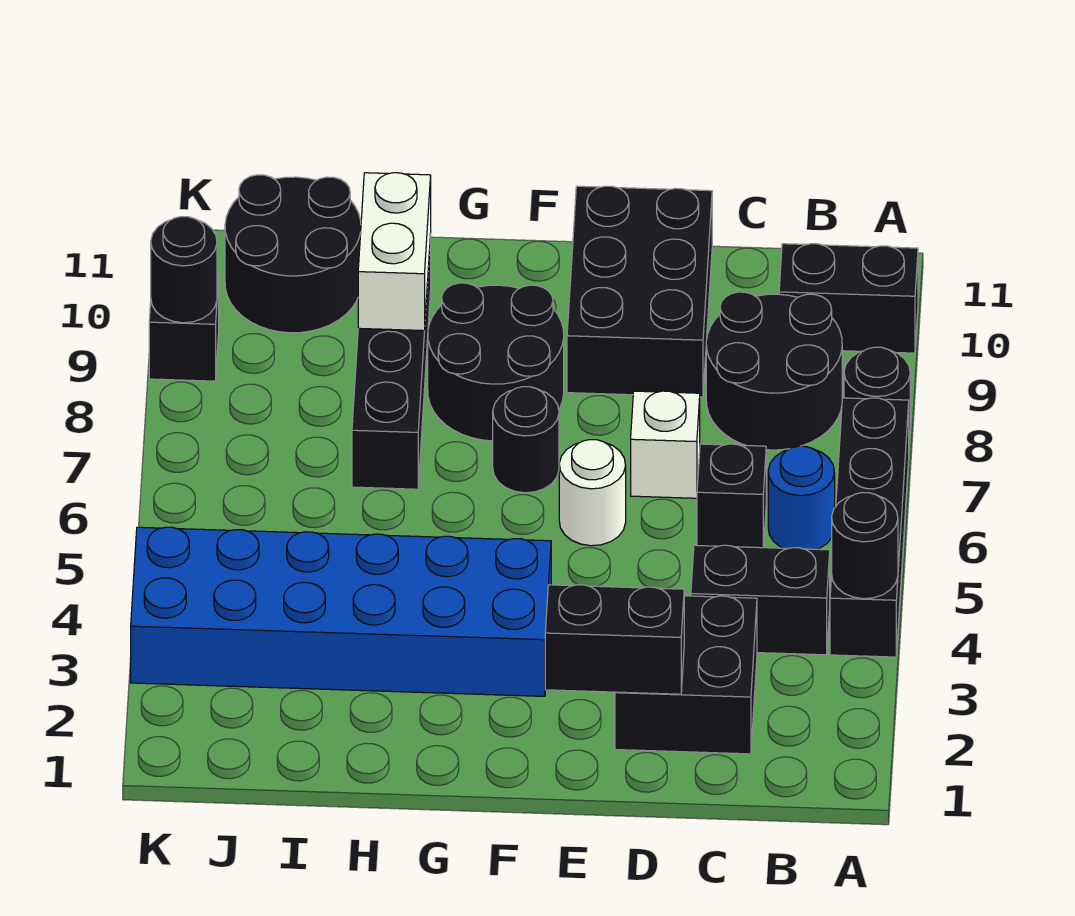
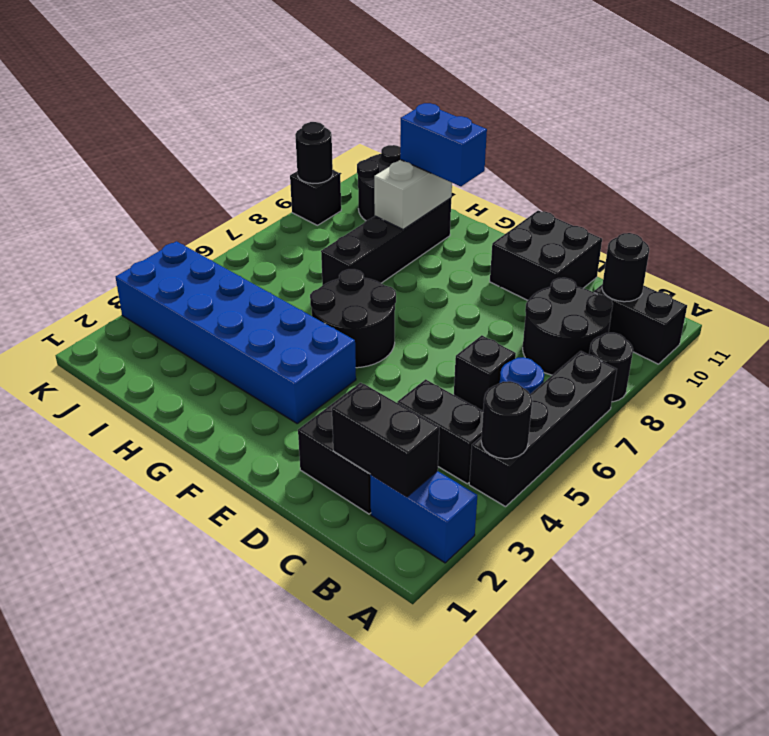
none -> blue 1x2 brick [370,471,477,563]
black 1x2 brick [545,585,684,694] -> black 1x2 brick moved to [332,384,439,497]
white 1x1 brick [631,391,700,498] -> none
black 2x3 brick [567,186,712,397] -> black 2x2 brick [490,210,602,300]
white 1x1 round brick [559,440,626,546] -> none
black 1x1 round brick [493,387,559,493] -> black 1x1 round brick moved to [602,233,649,302]
black 2x2 round brick [428,283,564,441] -> black 2x2 round brick moved to [310,269,396,368]
none -> blue 1x2 brick [400,103,487,186]

